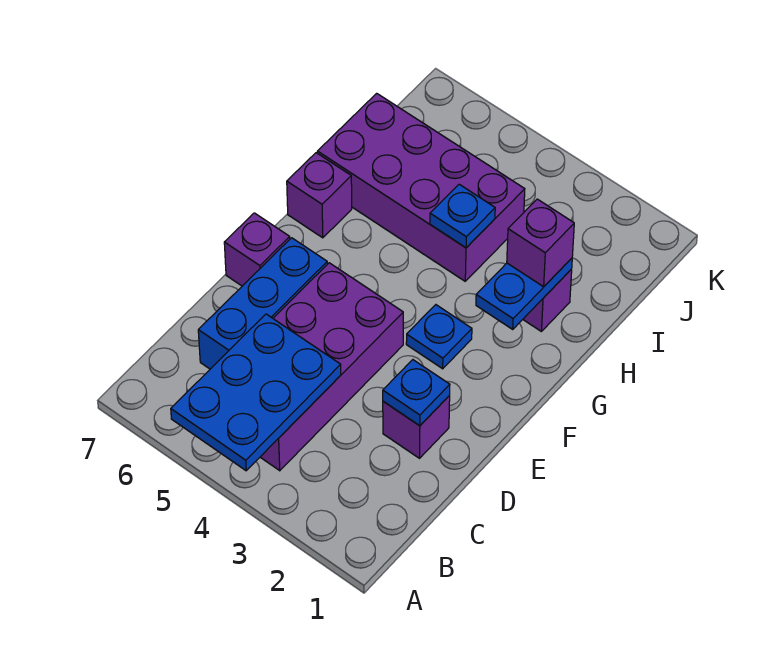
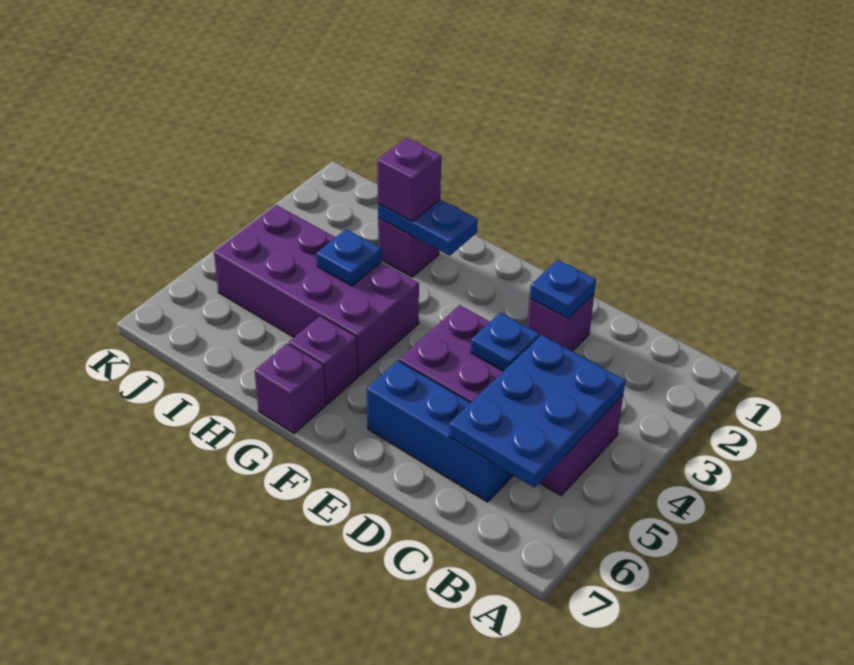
blue 2x3 plate [171,314,341,471] -> blue 2x3 plate turned to [449,335,625,488]
purple 1x1 brick [224,213,290,286] -> purple 1x1 brick moved to [289,316,358,404]
blue 1x1 plate [406,305,472,369] -> blue 1x1 plate moved to [471,313,539,371]
purple 2x4 brick [317,93,525,281] -> purple 2x4 brick turned to [214,205,419,376]

